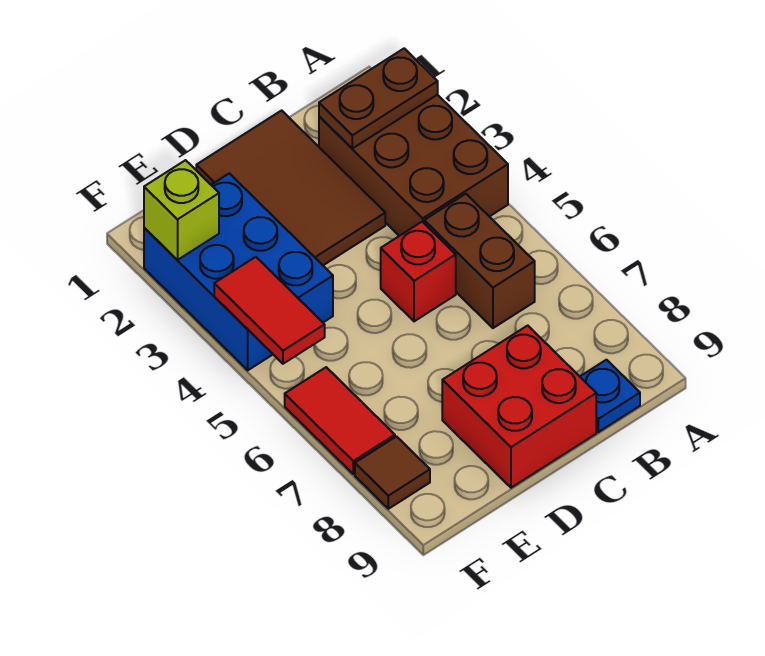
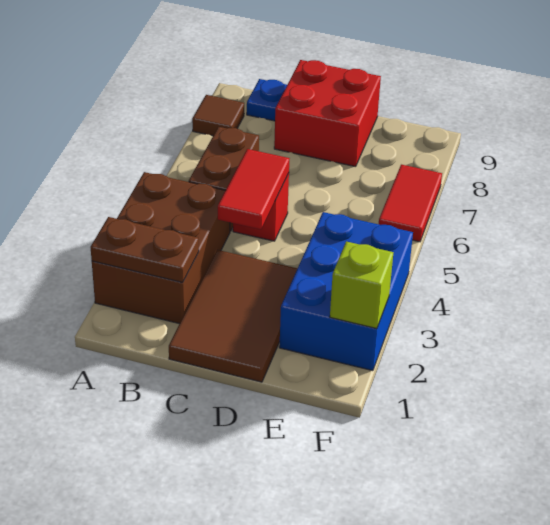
red 1x2 tile [214,257,325,364] -> red 1x2 tile moved to [218,149,289,229]
brown 1x1 tile [355,437,430,509] -> brown 1x1 tile moved to [192,95,244,136]

